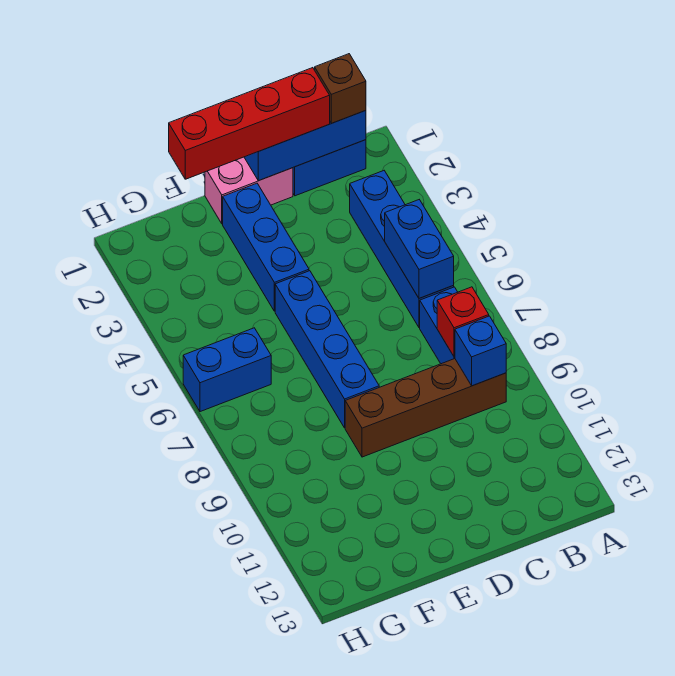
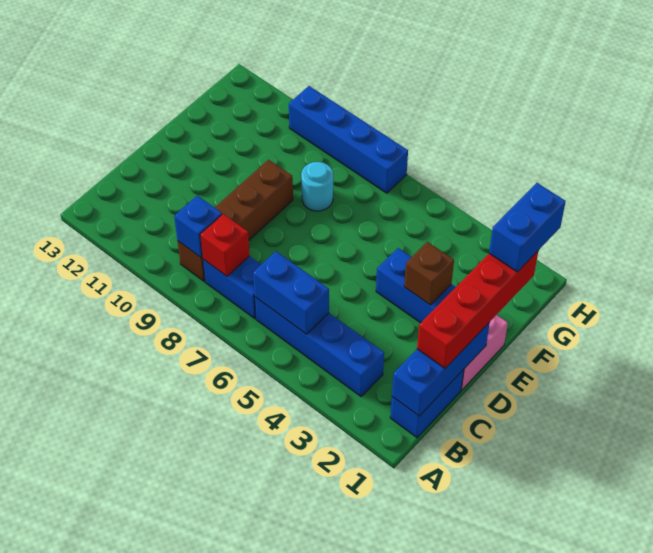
brown 1x1 brick [315,54,366,123] -> brown 1x1 brick moved to [404,242,454,305]
blue 1x4 brick [275,271,379,428] -> blue 1x4 brick moved to [289,86,408,193]
none -> cyan 1x1 round brick [301,162,333,211]
blue 1x2 brick [183,328,271,412] -> blue 1x2 brick moved to [489,183,566,272]

